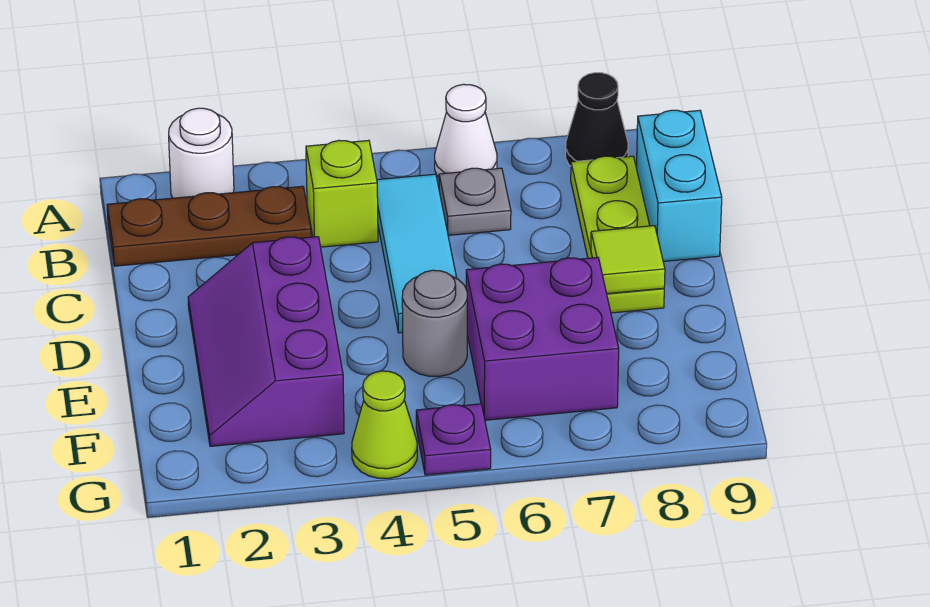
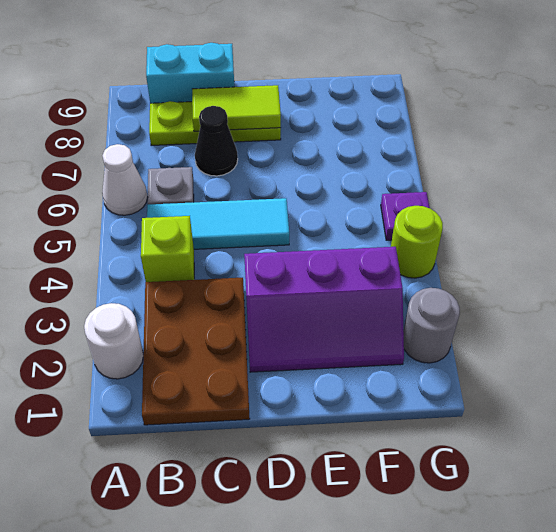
black 1x1 cone [566,73,628,166] -> black 1x1 cone moved to [195,106,238,176]
brown 1x3 plate [107,186,311,266] -> brown 2x3 plate [142,278,250,425]
lime 1x1 tile [591,226,665,294] -> lime 1x2 tile [192,85,281,131]
grey 1x1 round brick [402,270,467,377] -> grey 1x1 round brick moved to [403,288,460,363]
purple 2x2 brick [466,257,619,420] -> none
lime 1x1 cone [352,371,417,478] -> lime 1x1 round brick [391,206,443,278]

